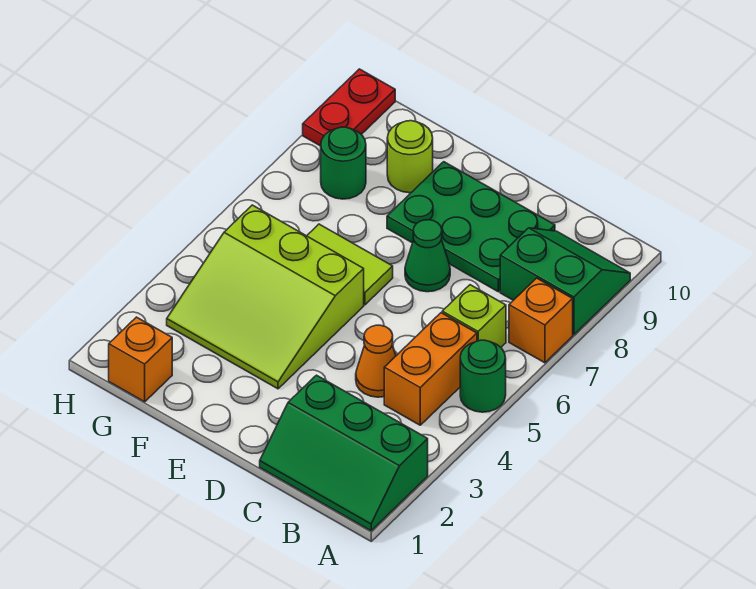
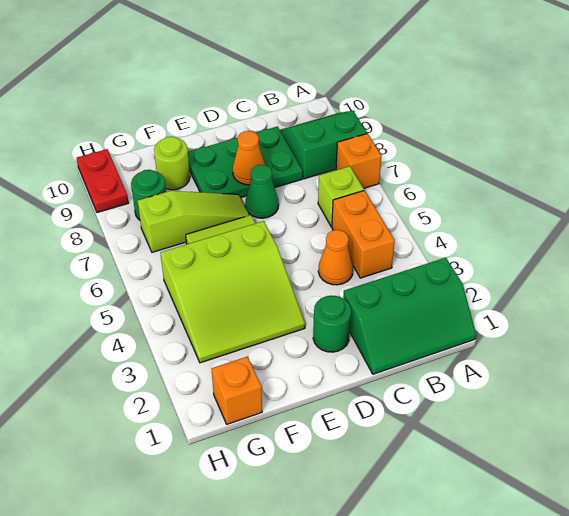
green 1x1 round brick [460,340,506,412] -> green 1x1 round brick moved to [313,296,351,352]
none -> orange 1x1 cone [233,131,265,185]
none -> lime 1x3 slope [138,191,249,252]

